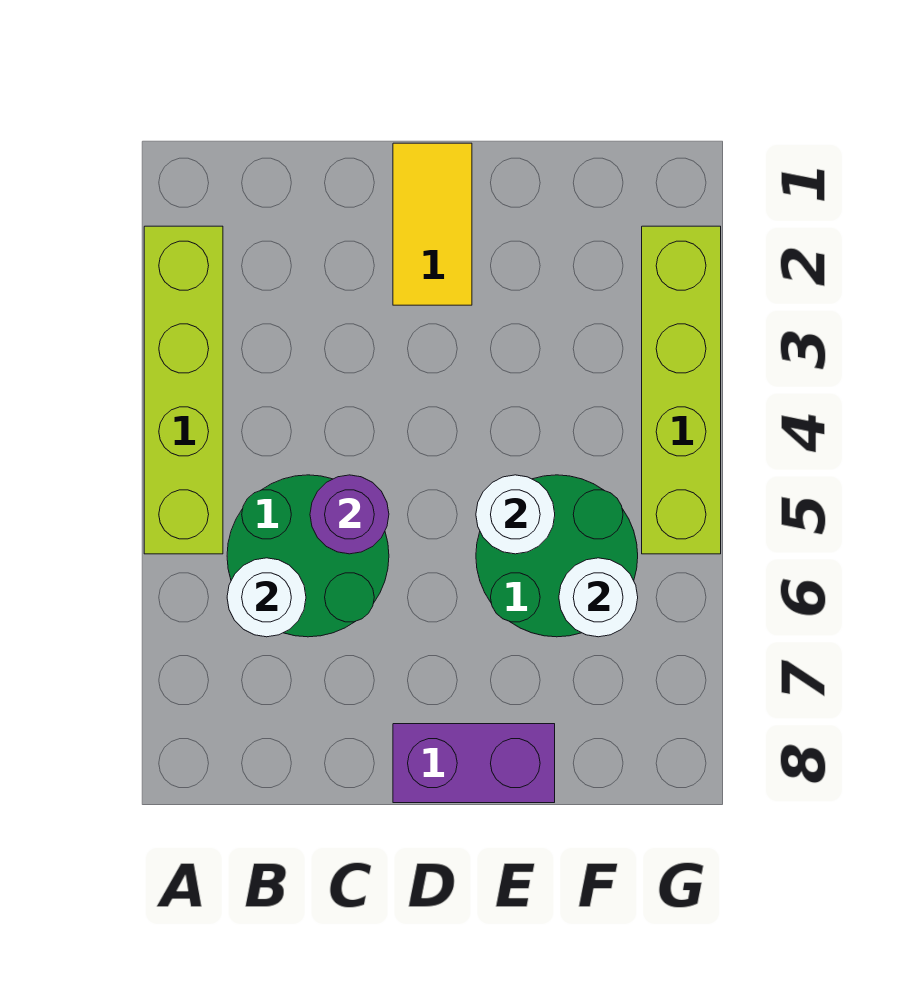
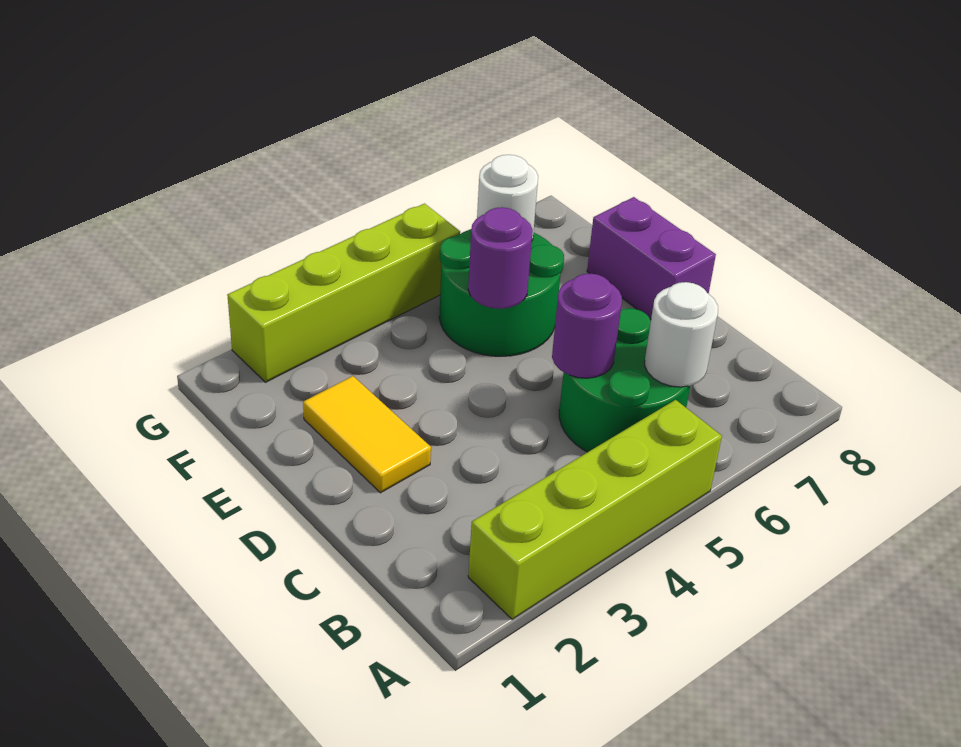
yellow 1x2 tile [393,143,472,305] -> yellow 1x2 tile turned to [303,376,431,493]
white 1x1 round brick [476,475,555,554] -> purple 1x1 round brick [468,207,533,309]

